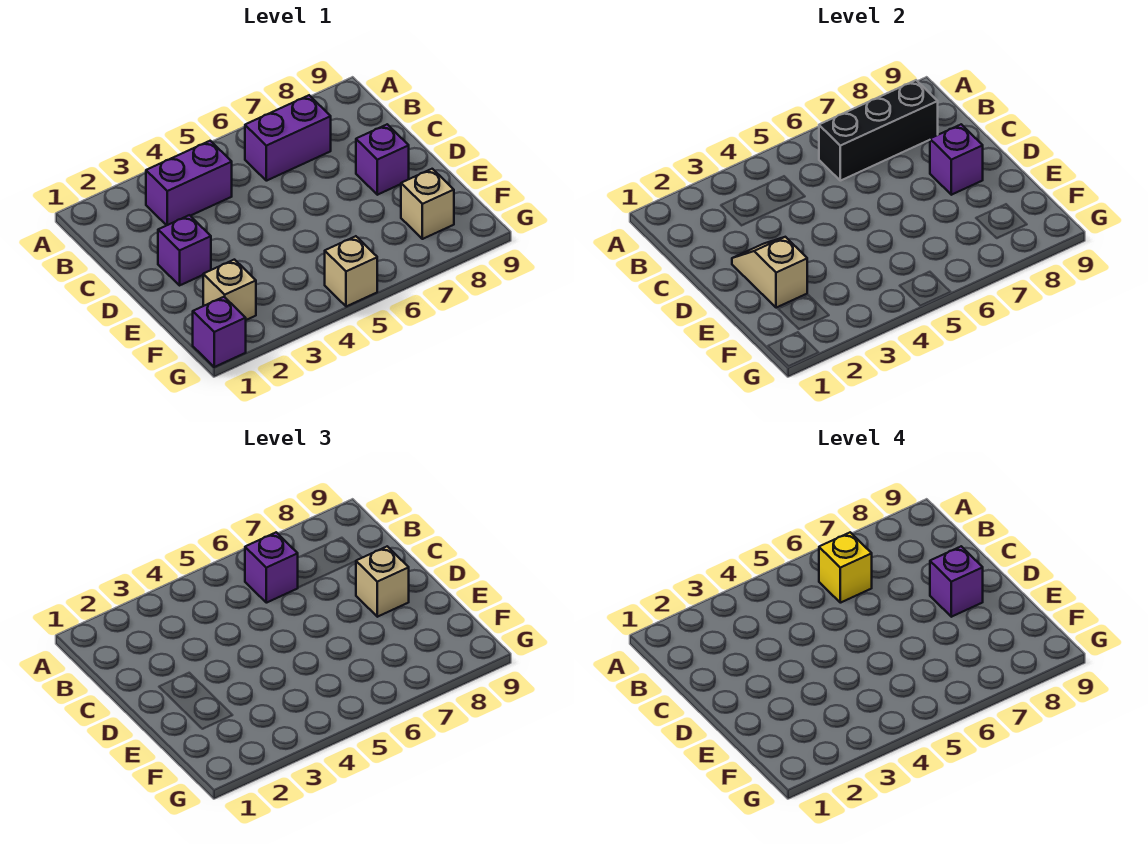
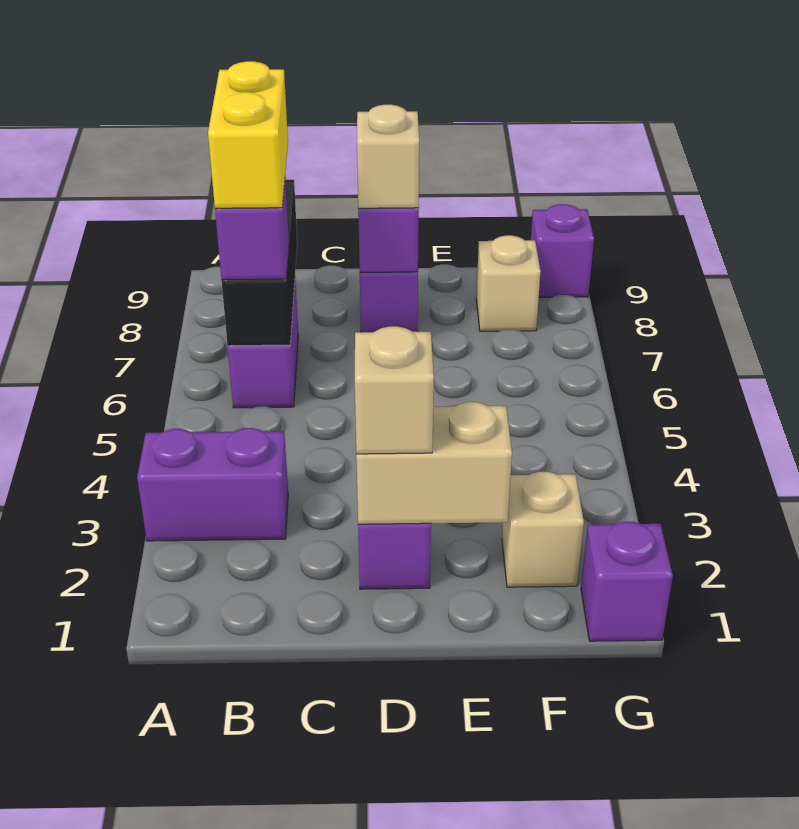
purple 1x2 brick [146,141,232,225] -> purple 1x2 brick turned to [137,428,288,541]
yellow 1x1 brick [819,532,872,603] -> yellow 1x2 brick [208,61,288,208]
tan 1x2 slope [732,237,807,308] -> tan 1x2 brick [356,402,512,524]
purple 1x1 brick [930,546,983,617] -> purple 1x1 brick moved to [531,204,594,297]
tan 1x1 brick [325,236,377,307] -> tan 1x1 brick moved to [355,326,434,454]

